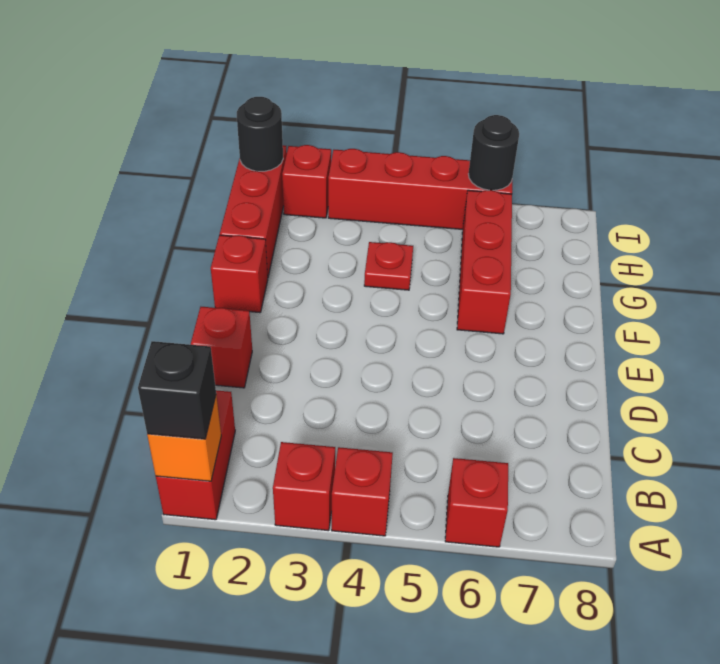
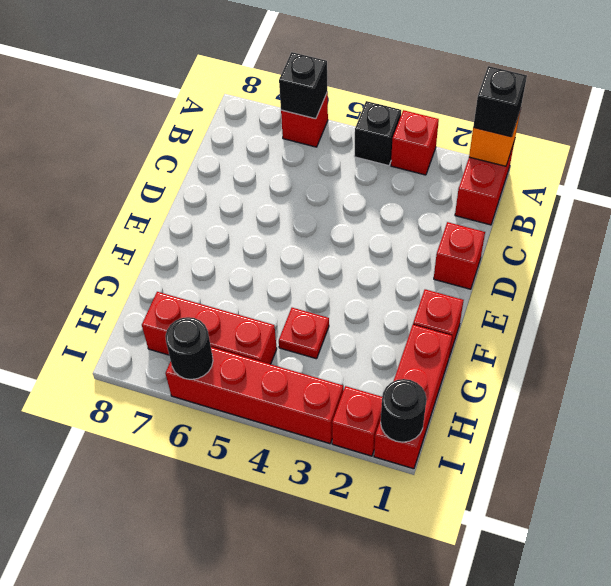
red 1x1 brick [332,447,393,536] -> black 1x1 brick [354,101,401,166]
none -> black 1x1 brick [279,52,327,119]
red 1x3 brick [457,190,512,334] -> red 1x3 brick turned to [142,292,277,364]

